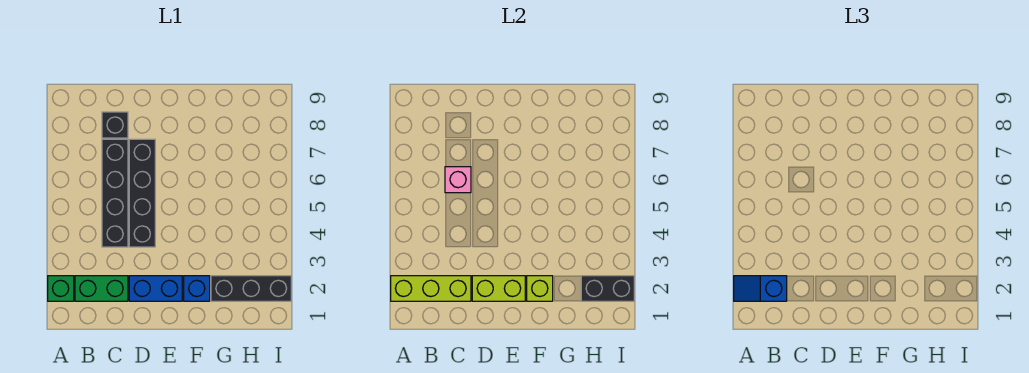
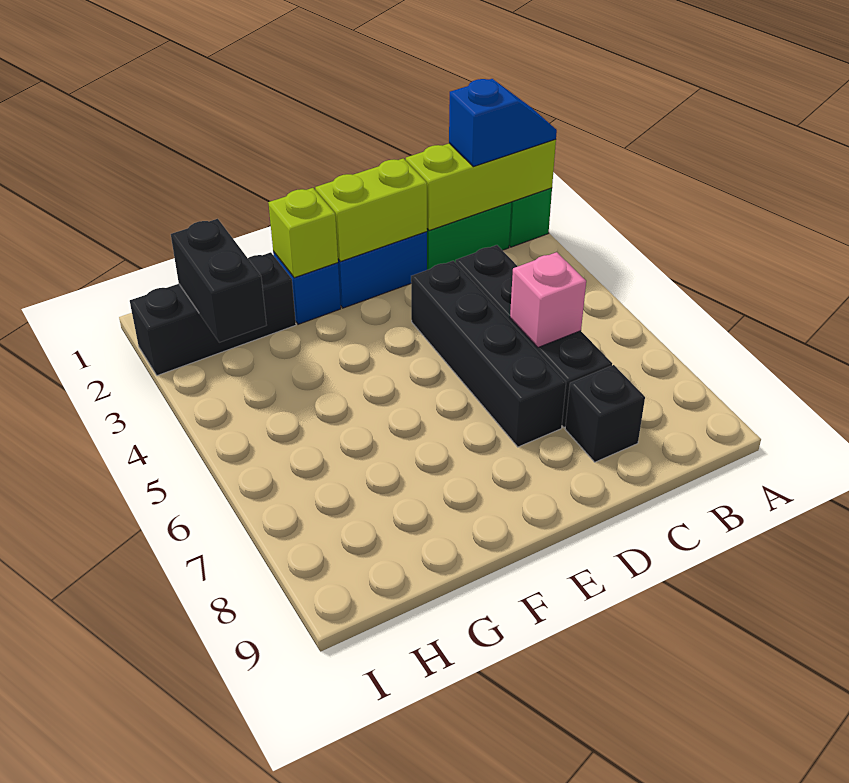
black 1x2 brick [581,276,634,301] -> black 1x2 brick turned to [171,219,266,342]

